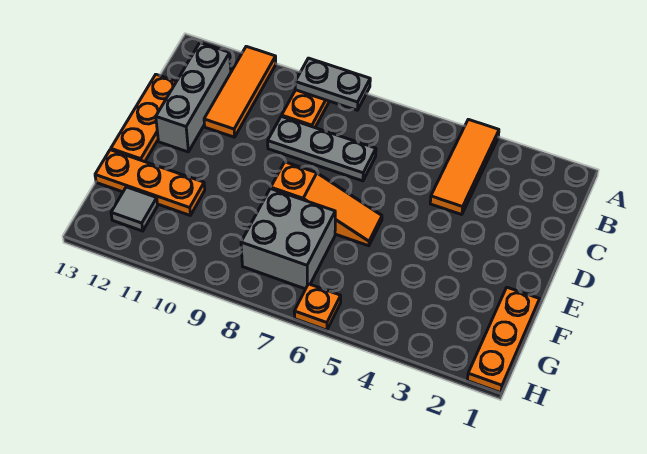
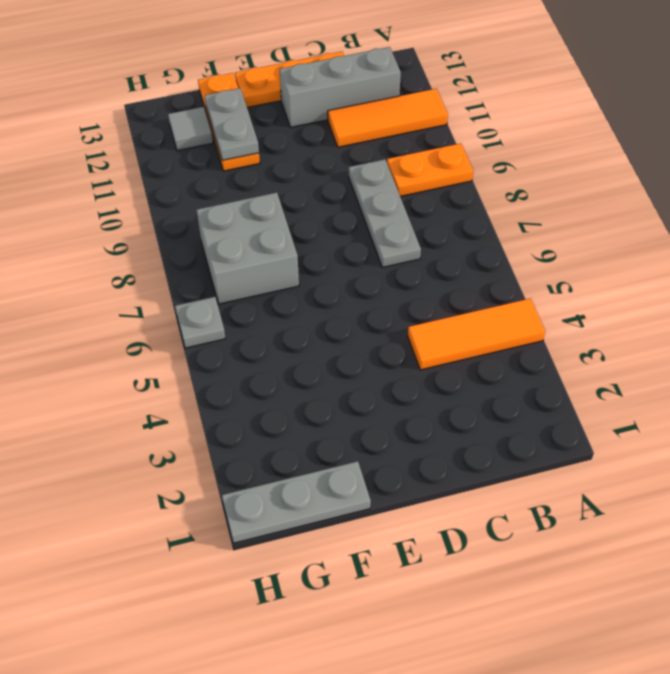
grey 1x2 plate [295,58,370,110] -> grey 1x2 plate moved to [204,88,259,160]
orange 1x3 slope [271,162,382,246] -> none
orange 1x3 plate [467,287,539,393] -> grey 1x3 plate [222,461,371,543]
orange 1x1 plate [294,284,341,330] -> grey 1x1 plate [175,297,226,348]

